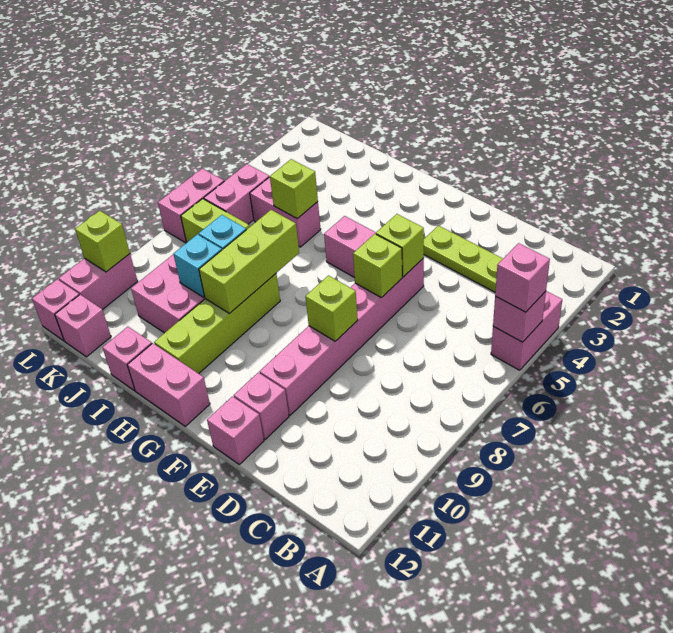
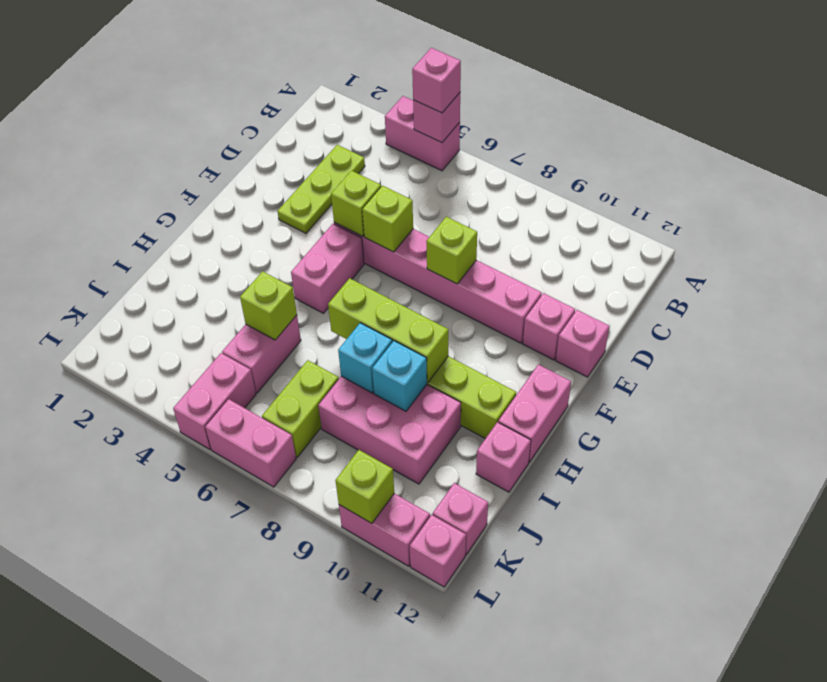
pink 1x2 brick [204,164,269,224] -> pink 1x2 brick turned to [173,353,256,449]

